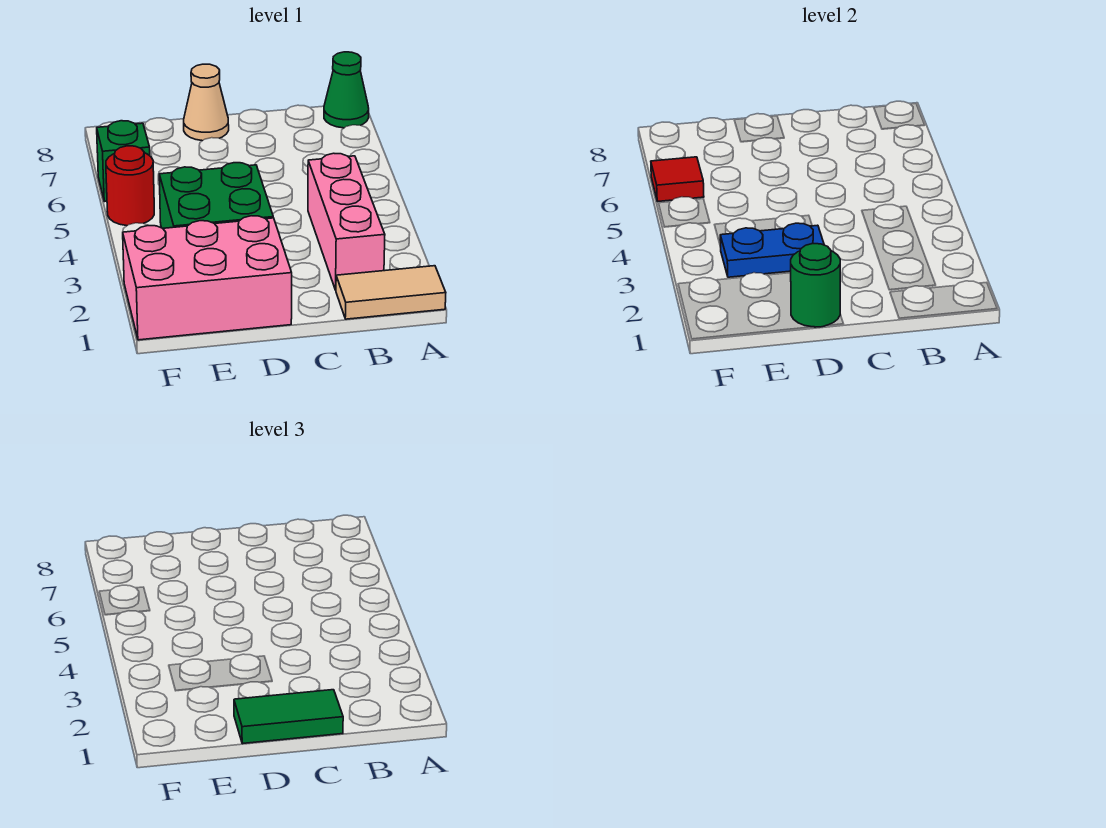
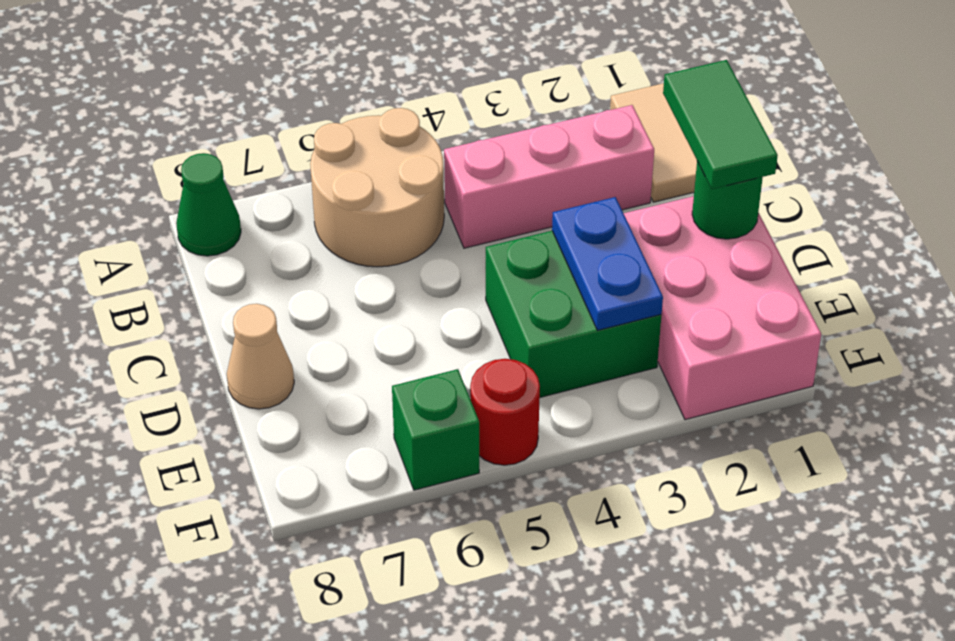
none -> tan 2x2 round brick [310,108,444,267]
red 1x1 tile [651,157,704,201] -> none

